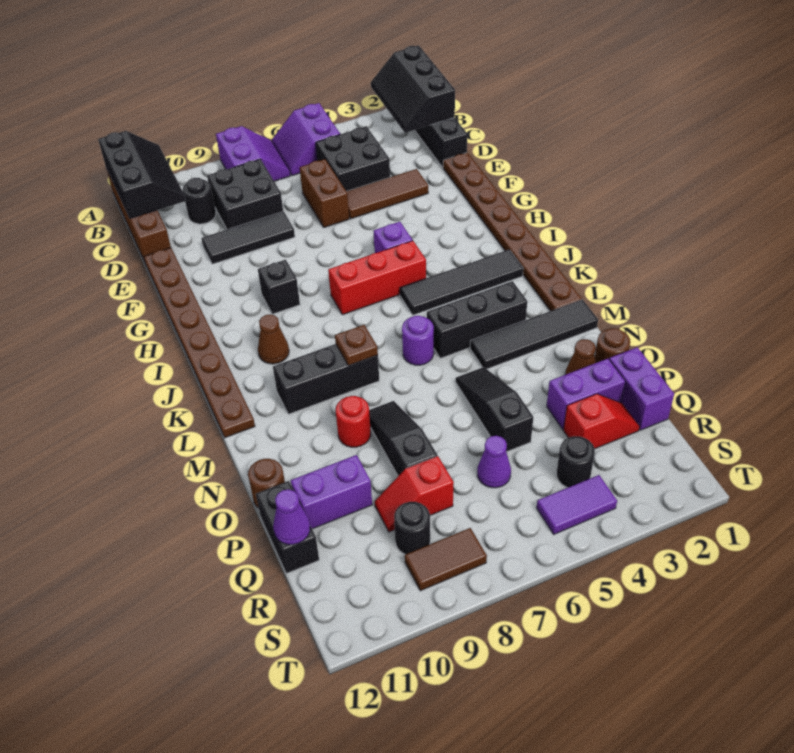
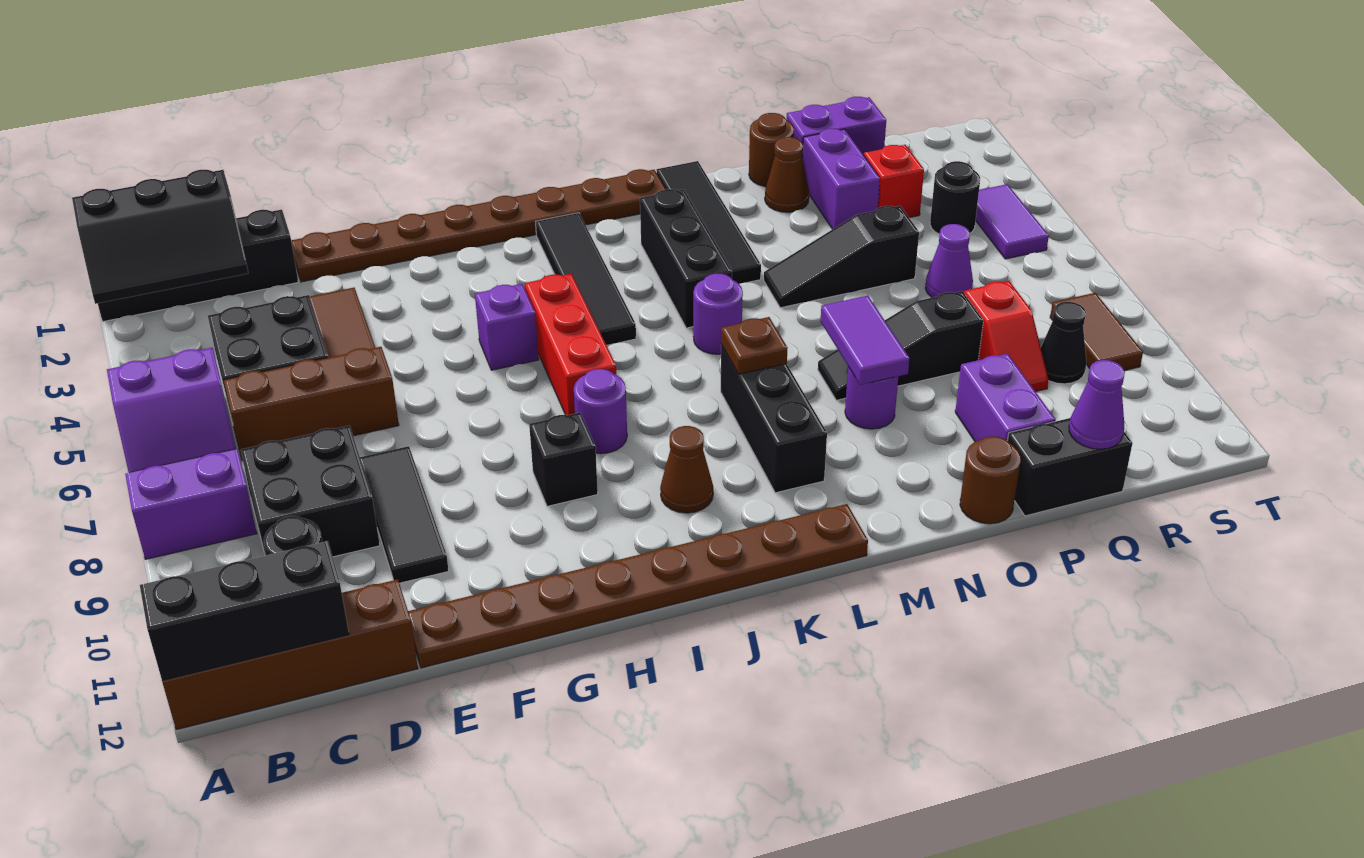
brown 1x2 brick [300,159,349,228] -> brown 1x3 brick [223,347,399,460]
none -> purple 1x1 round brick [574,369,627,454]
none -> purple 1x2 tile [820,296,910,385]
red 1x1 round brick [336,396,371,447] -> purple 1x1 round brick [845,367,898,429]
black 1x1 round brick [394,502,430,554] -> black 1x1 cone [1041,302,1086,384]

